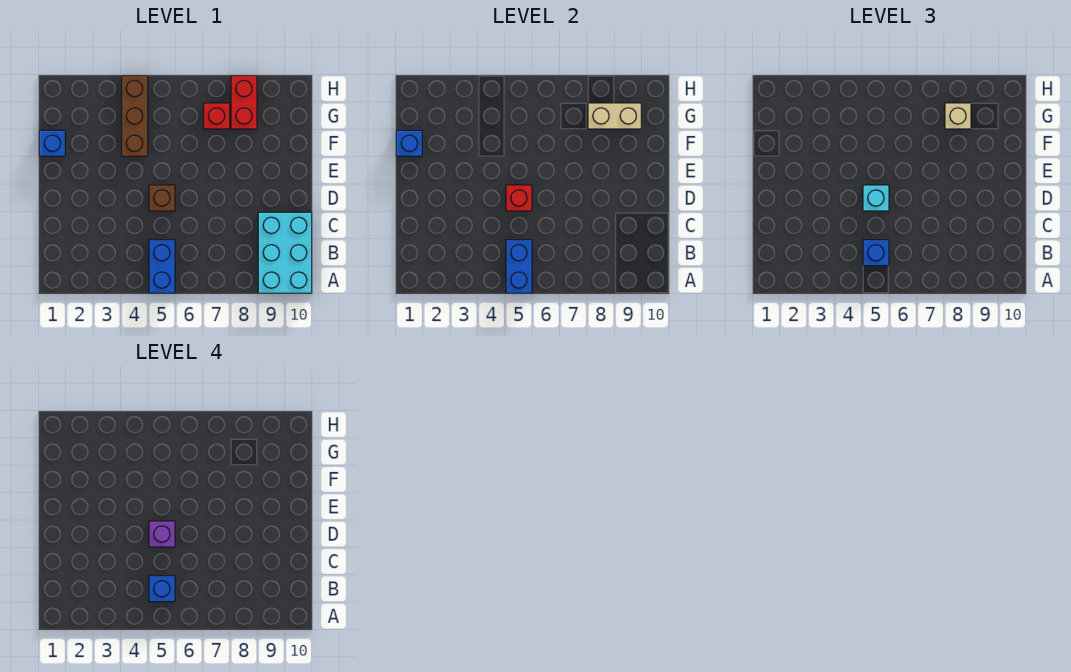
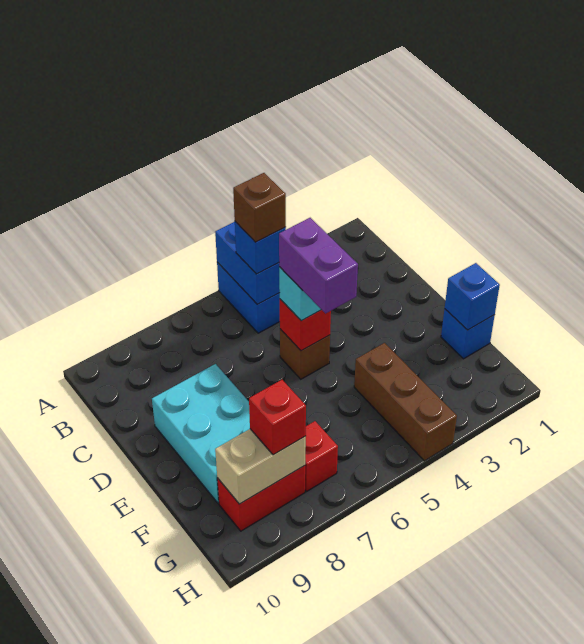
cyan 2x3 brick [258,212,312,293] -> cyan 2x3 brick moved to [152,364,250,503]
blue 1x1 brick [149,576,175,602] -> brown 1x1 brick [233,173,286,242]
purple 1x1 brick [149,521,175,547] -> purple 1x2 brick [279,218,358,314]
red 1x2 brick [231,76,257,129] -> red 1x2 brick turned to [217,466,305,531]
tan 1x1 brick [945,103,971,129] -> red 1x1 brick [249,380,306,455]

